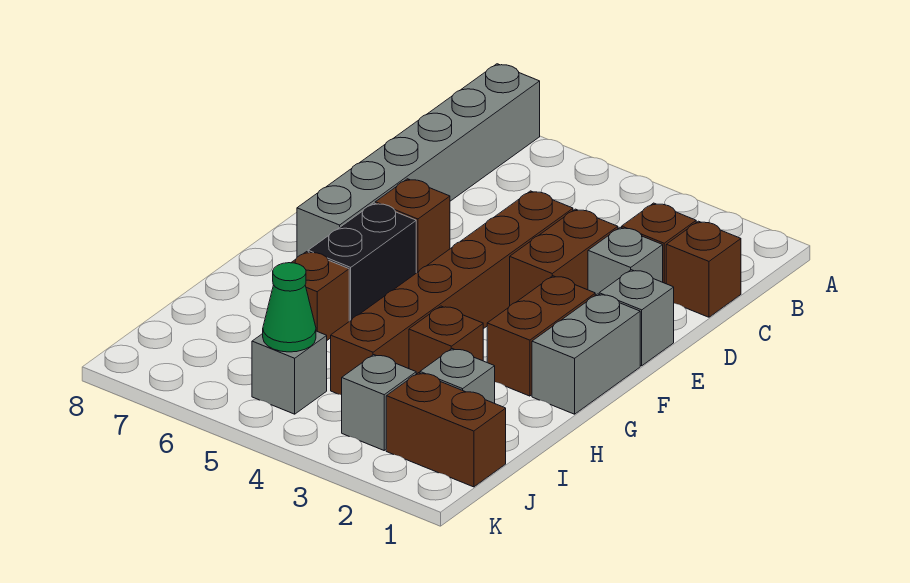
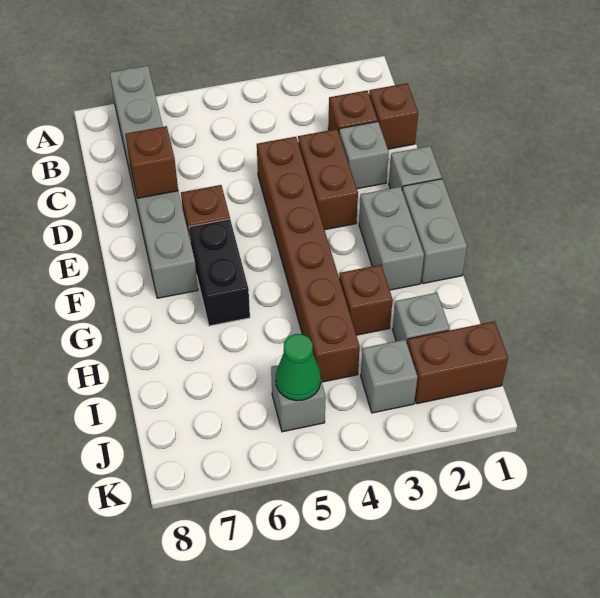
brown 1x2 brick [487,276,595,396] -> grey 1x2 brick [359,187,424,290]
brown 1x1 brick [291,252,349,340] -> brown 1x1 brick moved to [125,126,178,198]

